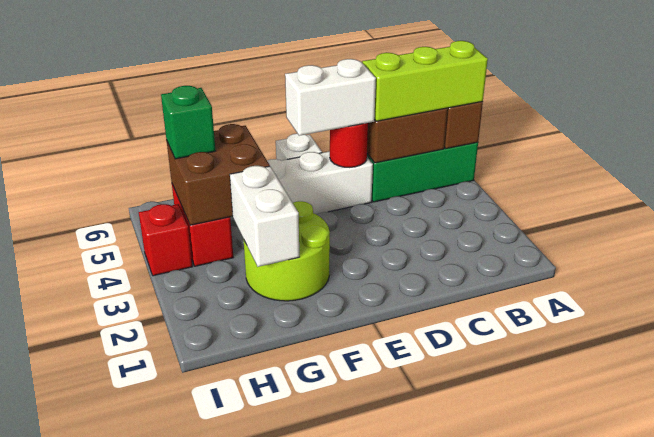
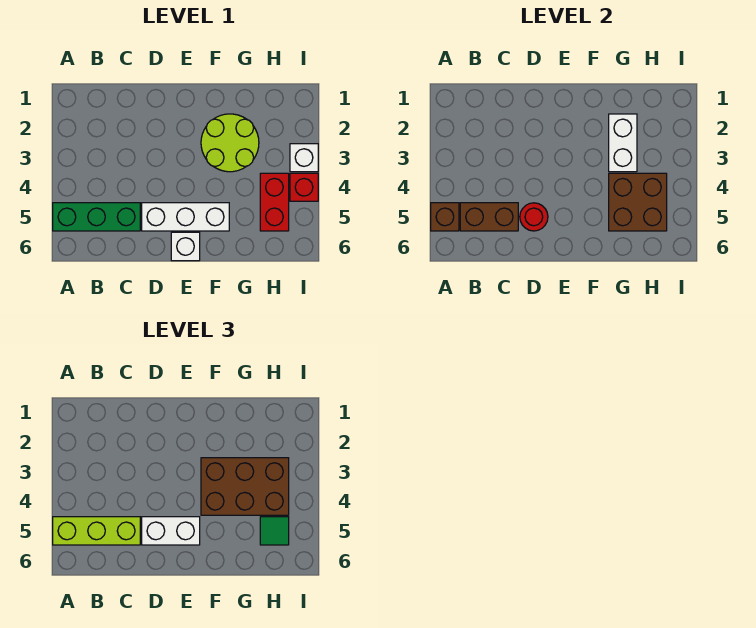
none -> brown 2x3 brick [201,458,289,515]
green 1x1 brick [161,86,216,159] -> green 1x1 tile [260,517,289,545]
none -> white 1x1 brick [290,144,318,172]

